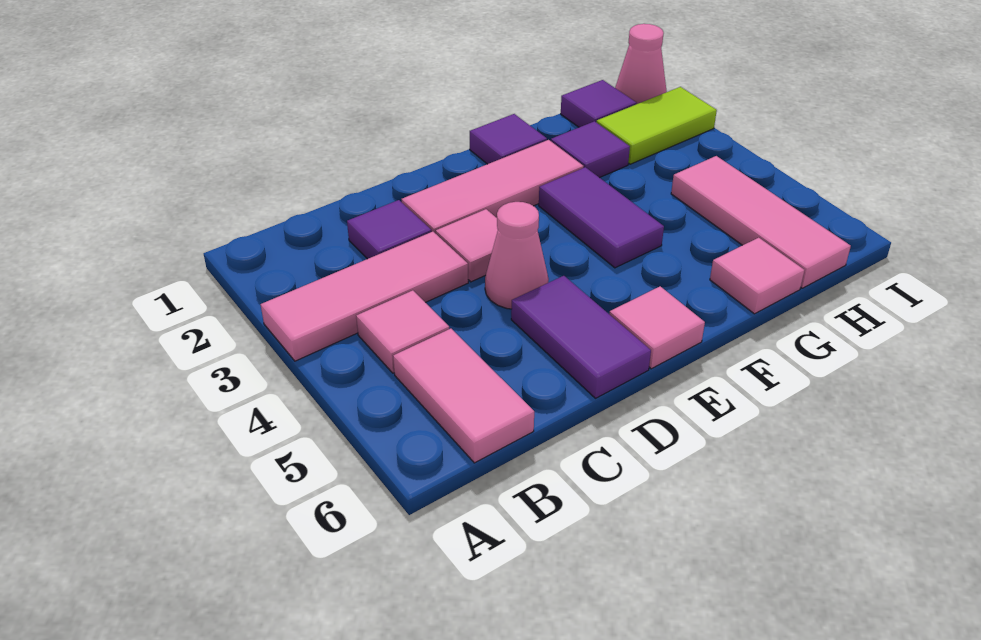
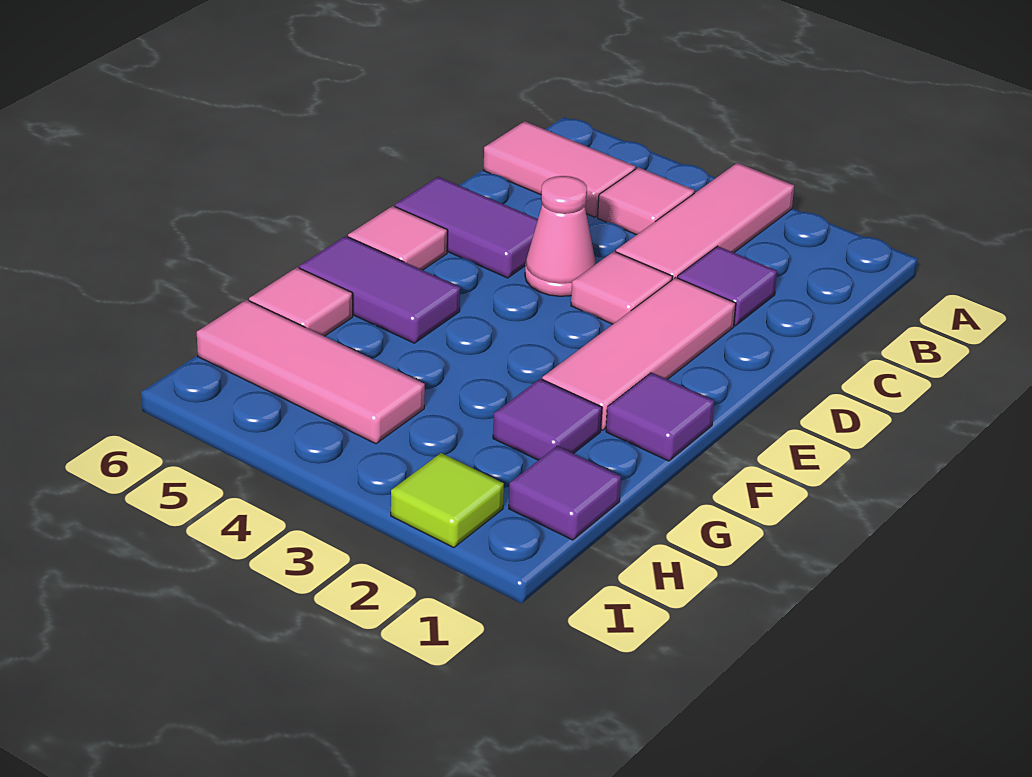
purple 1x2 tile [539,167,664,268] -> purple 1x2 tile moved to [299,236,460,343]
lime 1x2 tile [596,87,717,164] -> lime 1x1 tile [391,453,504,547]
pink 1x1 cone [615,24,667,104] -> none

